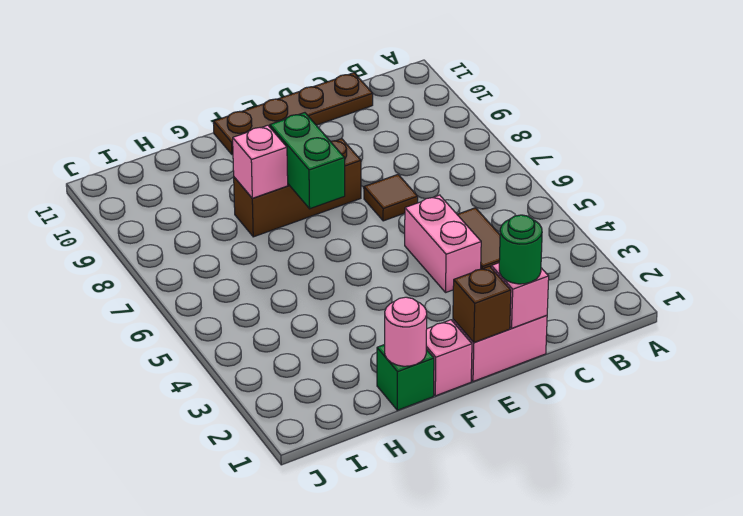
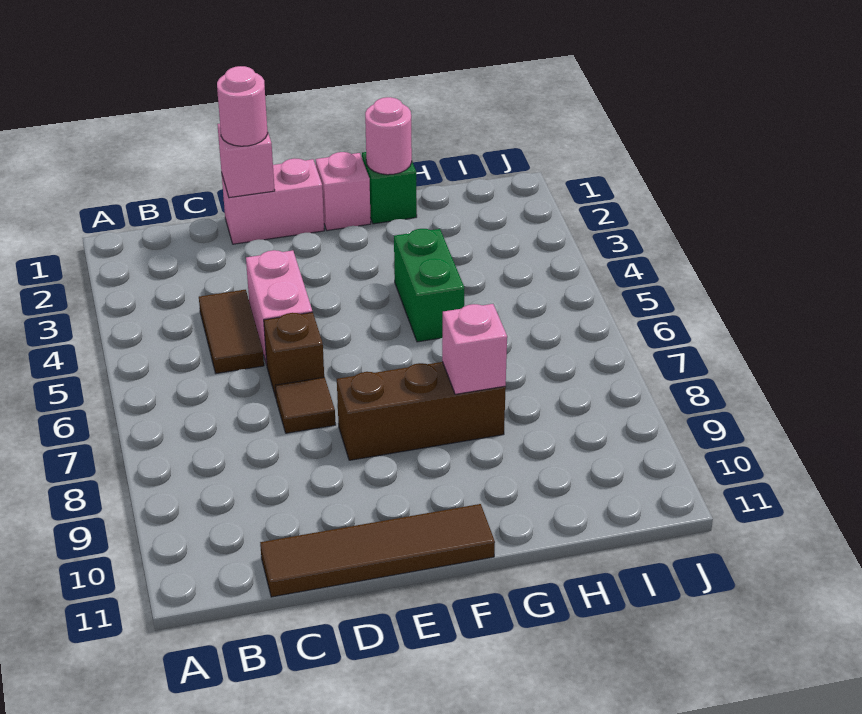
brown 1x4 plate [213,73,373,155] -> brown 1x4 tile [260,504,495,597]
green 1x1 round brick [499,215,542,284] -> pink 1x1 round brick [217,66,268,146]
brown 1x1 brick [453,266,511,342] -> brown 1x1 brick moved to [264,312,324,397]
green 1x2 brick [270,113,345,209] -> green 1x2 brick moved to [394,229,464,342]

